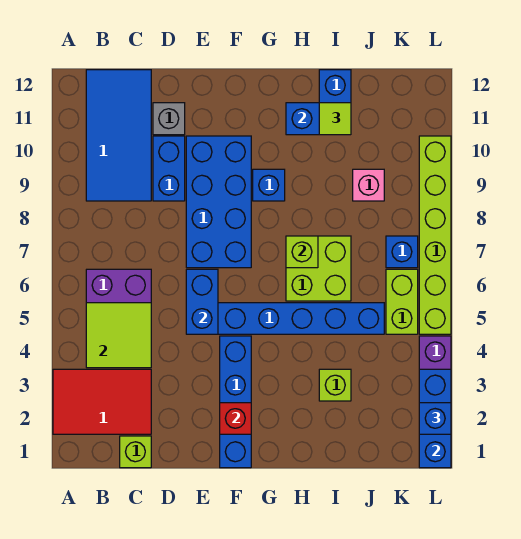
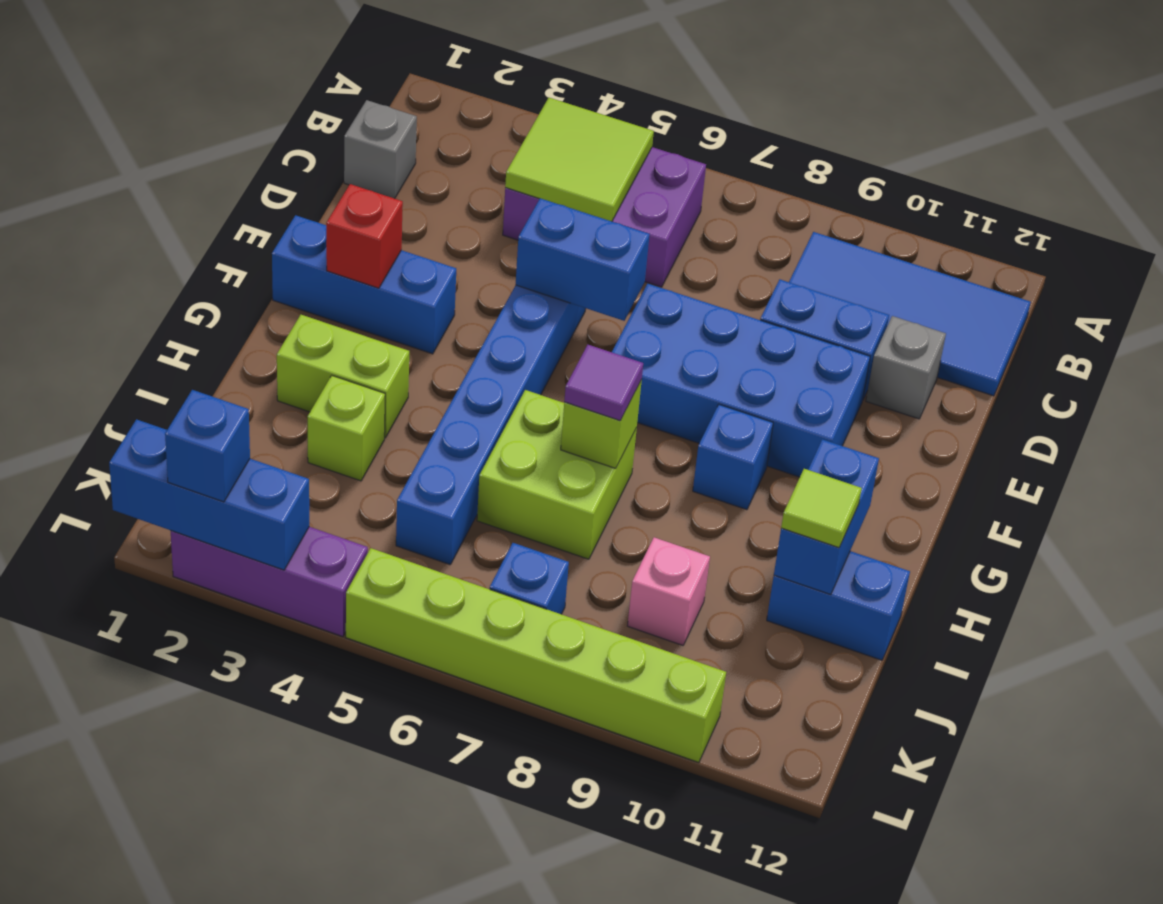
red 2x3 tile [53,369,151,434] -> none
lime 1x1 brick [120,436,151,468] -> grey 1x1 brick [344,100,417,199]
blue 1x4 brick [220,336,251,468] -> blue 1x3 brick [272,215,456,354]
none -> purple 1x1 tile [564,345,643,421]
lime 1x2 brick [386,269,418,334] -> lime 1x2 brick moved to [277,315,409,438]

